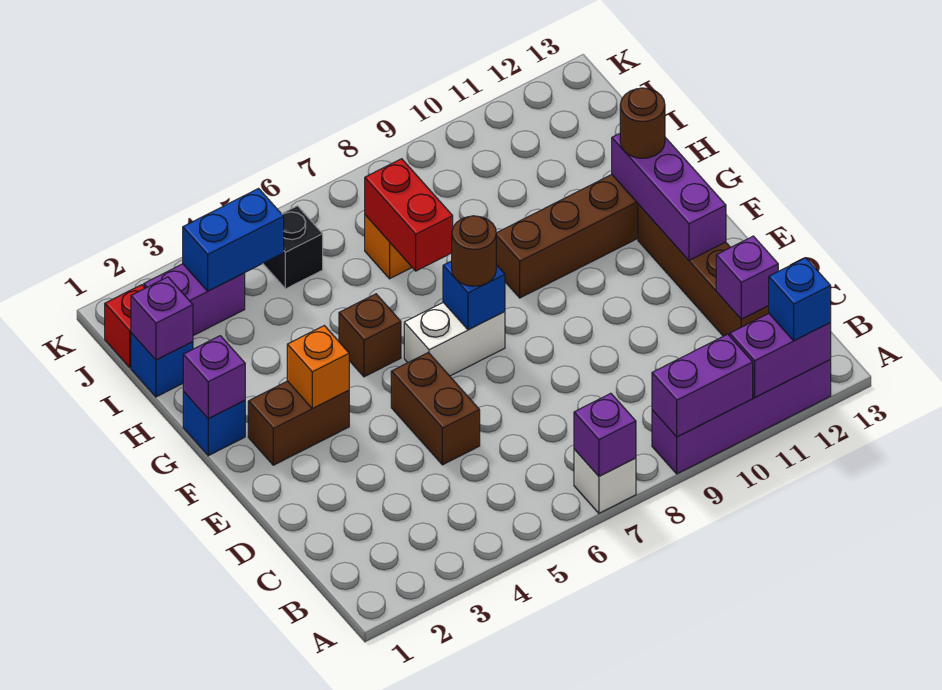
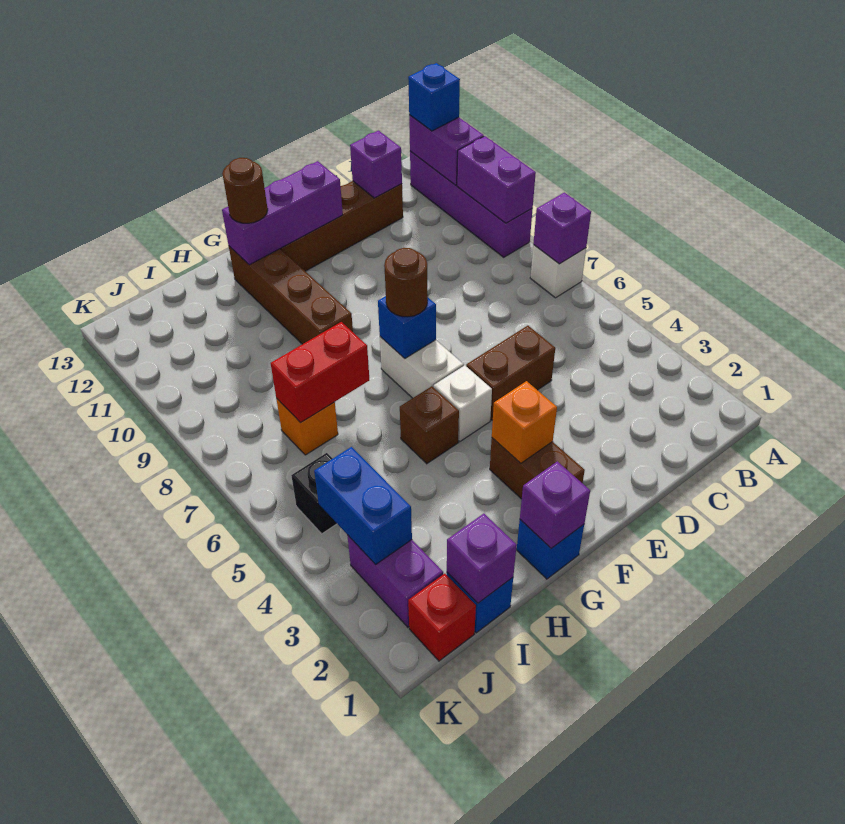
none -> white 1x1 brick [434,365,492,442]

